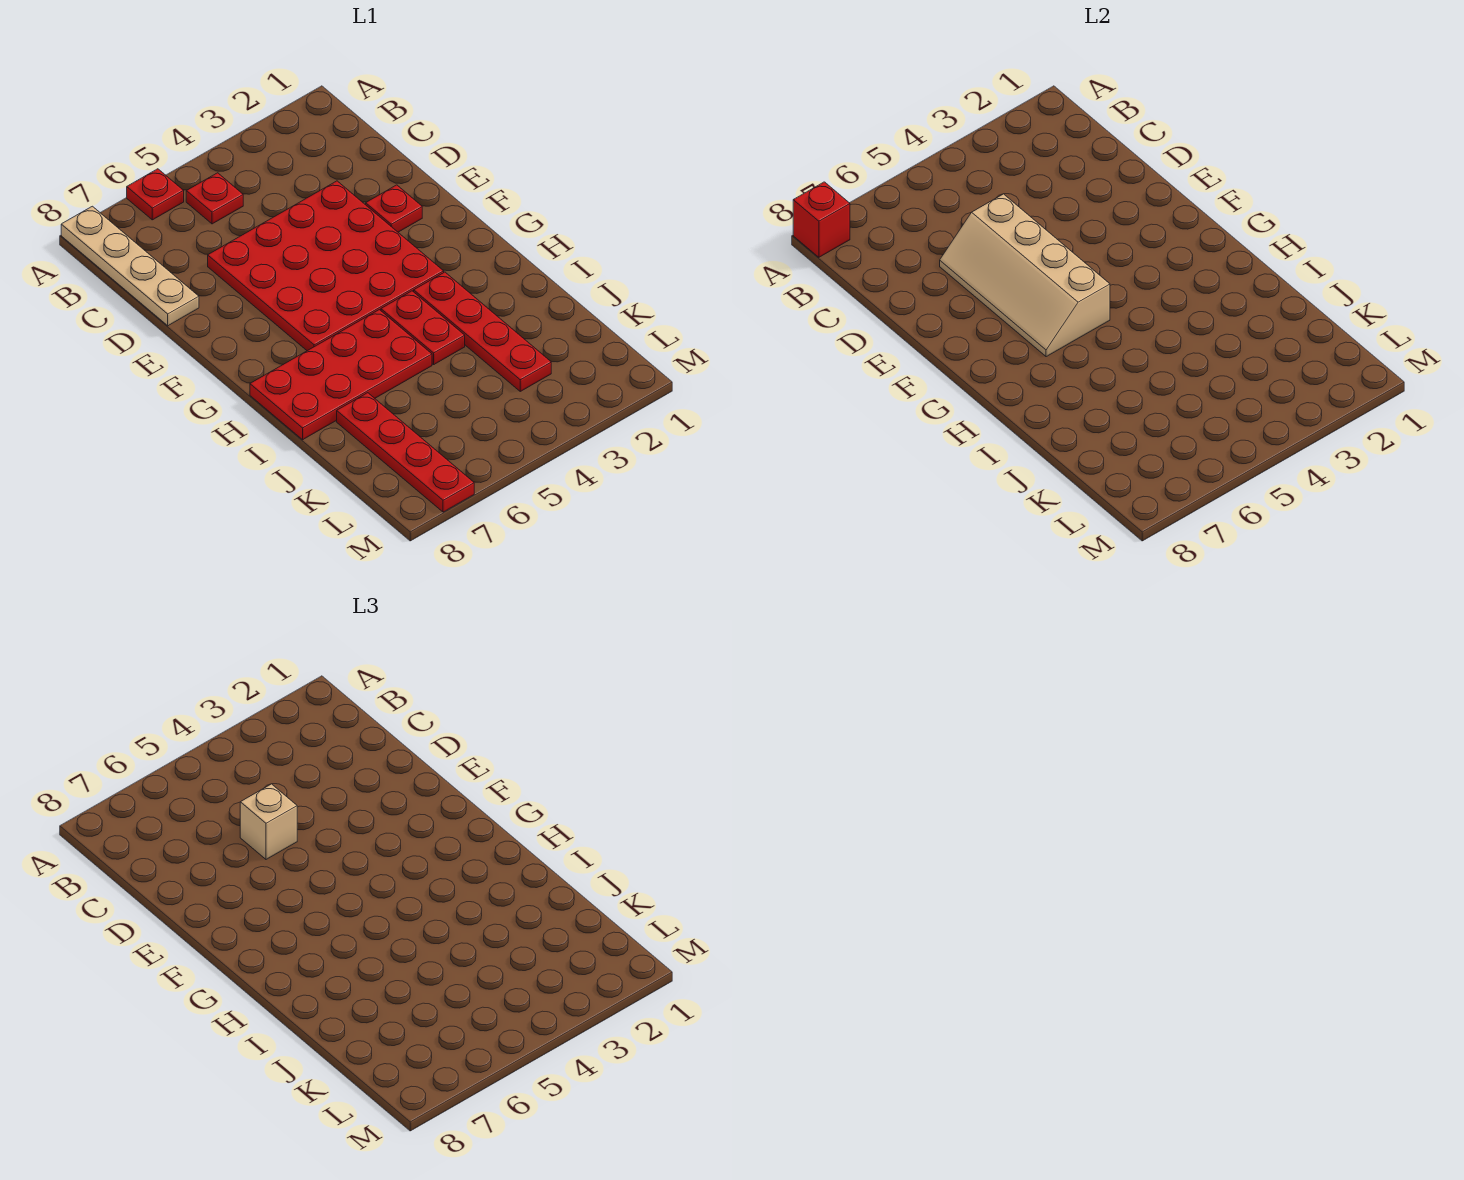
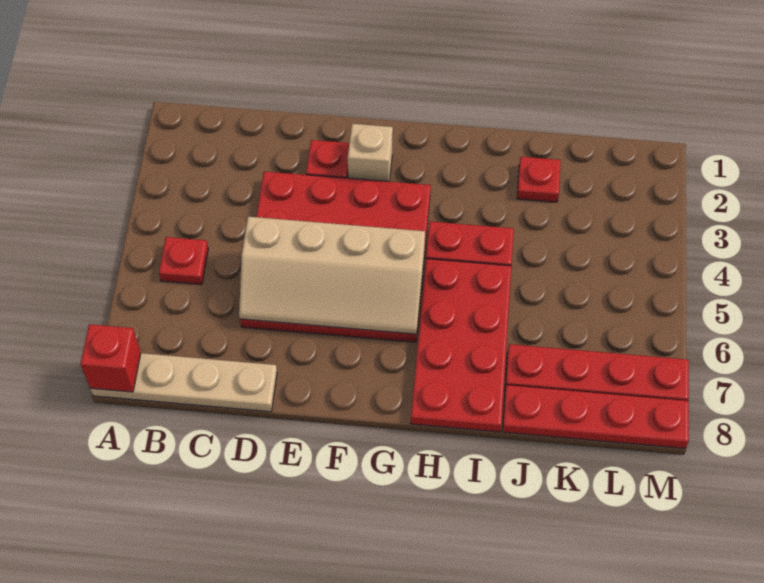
red 1x1 plate [127,169,184,220] -> red 1x1 plate moved to [517,157,561,202]
tan 1x1 brick [240,784,297,859] -> tan 1x1 brick moved to [348,124,393,182]
red 1x4 plate [414,272,551,391] -> red 1x4 plate moved to [503,385,689,448]

